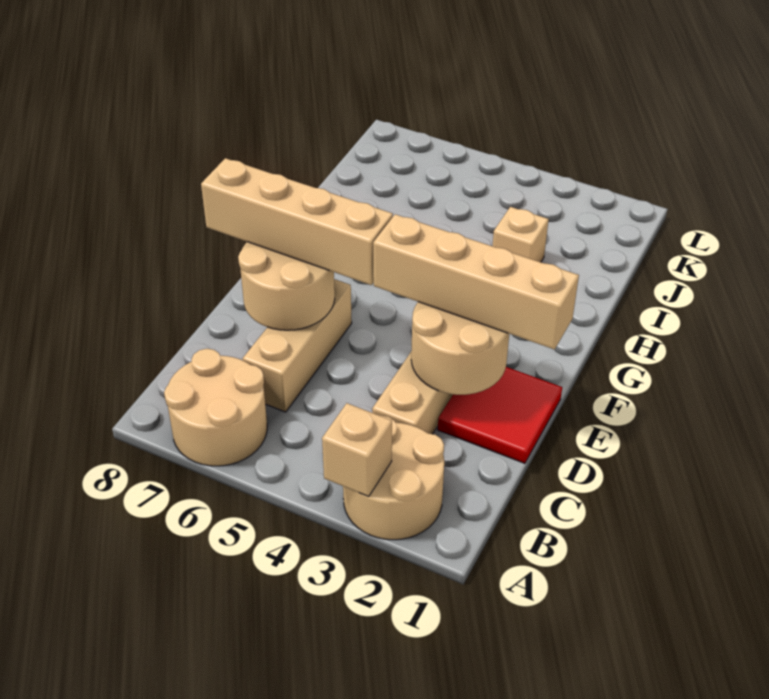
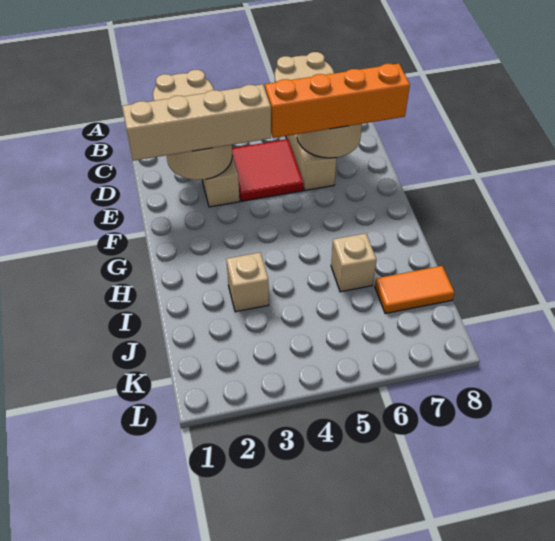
tan 1x1 brick [322,403,392,497] -> tan 1x1 brick moved to [331,233,376,292]
red 2x2 tile [438,367,562,463] -> red 2x2 tile moved to [232,139,303,201]
tan 1x4 brick [201,158,393,285] -> orange 1x4 brick [265,64,410,138]
none -> orange 1x2 tile [375,266,454,314]

